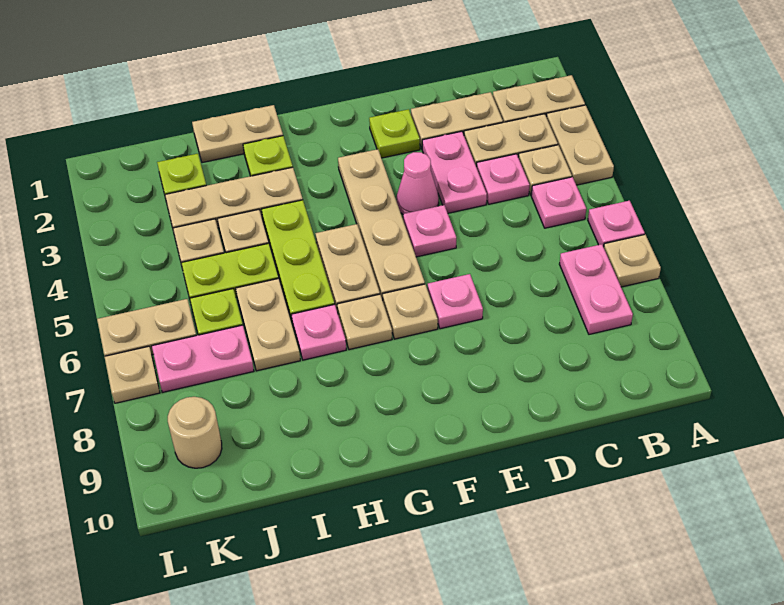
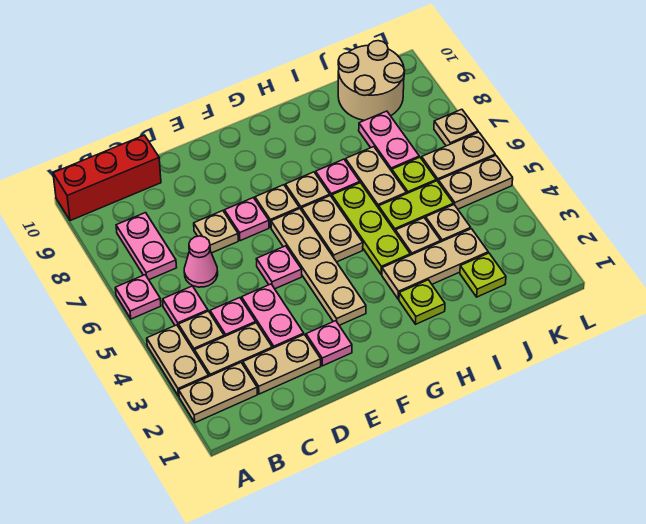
tan 1x1 plate [604,234,661,287] -> tan 1x1 plate moved to [194,211,238,253]
none -> red 1x3 brick [53,135,161,221]
lime 1x1 plate [369,109,420,158] -> pink 1x1 plate [306,321,352,366]
pink 1x1 cone [396,152,439,214] -> pink 1x1 cone moved to [184,236,218,287]
tan 1x2 plate [192,105,283,163] -> tan 1x2 plate moved to [438,155,513,209]
pink 1x2 plate [152,325,254,392] -> pink 1x2 plate turned to [359,111,419,171]
tan 1x1 round brick [168,397,222,468] -> tan 2x2 round brick [338,41,405,120]

